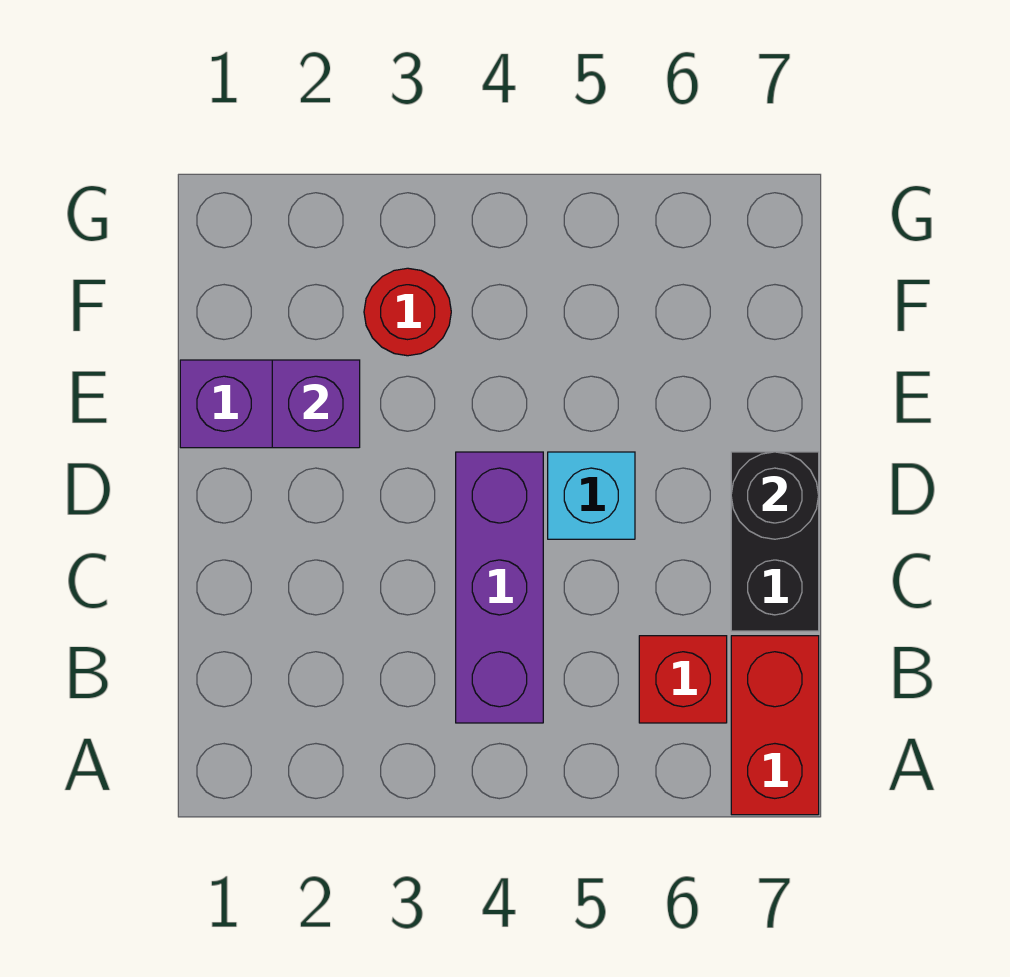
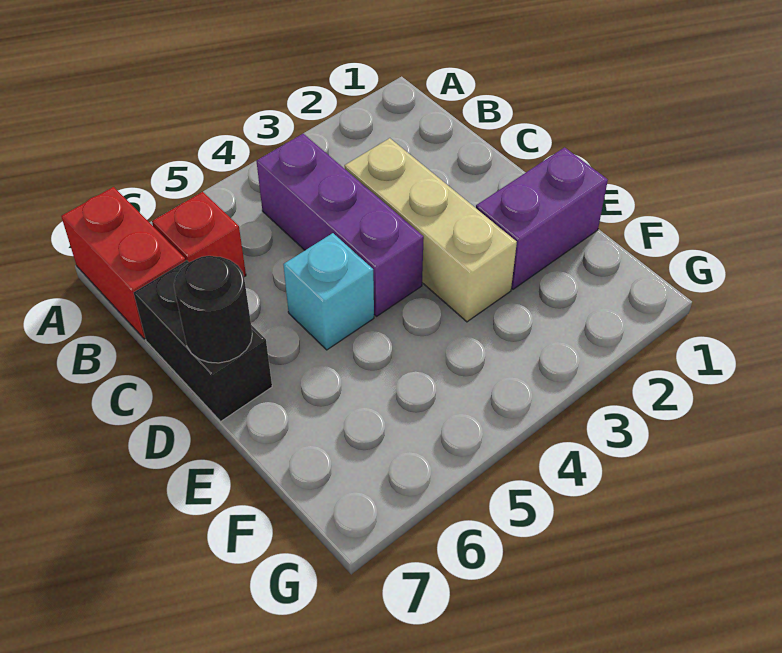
none -> tan 1x3 brick [345,138,517,322]
purple 1x1 brick [272,360,360,448] -> none
red 1x1 round brick [364,268,451,356] -> none

